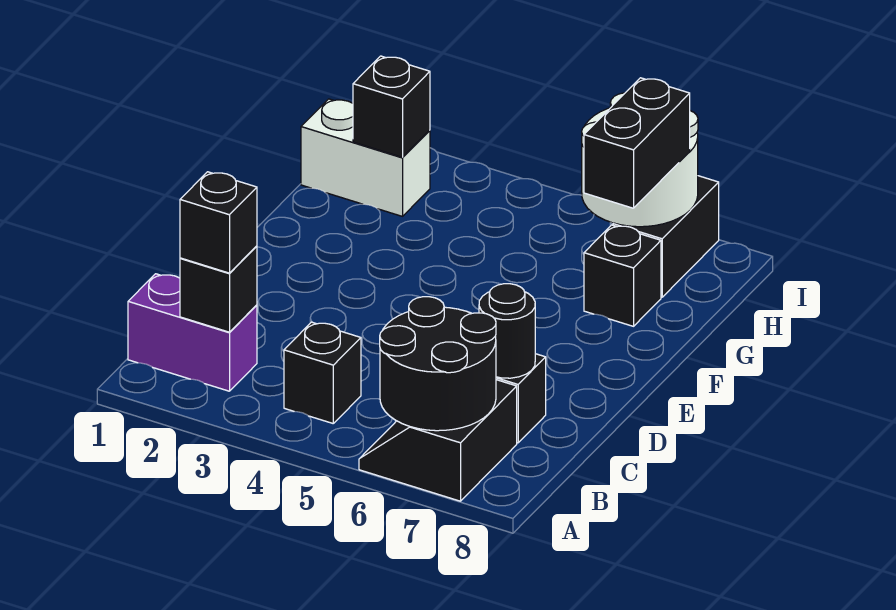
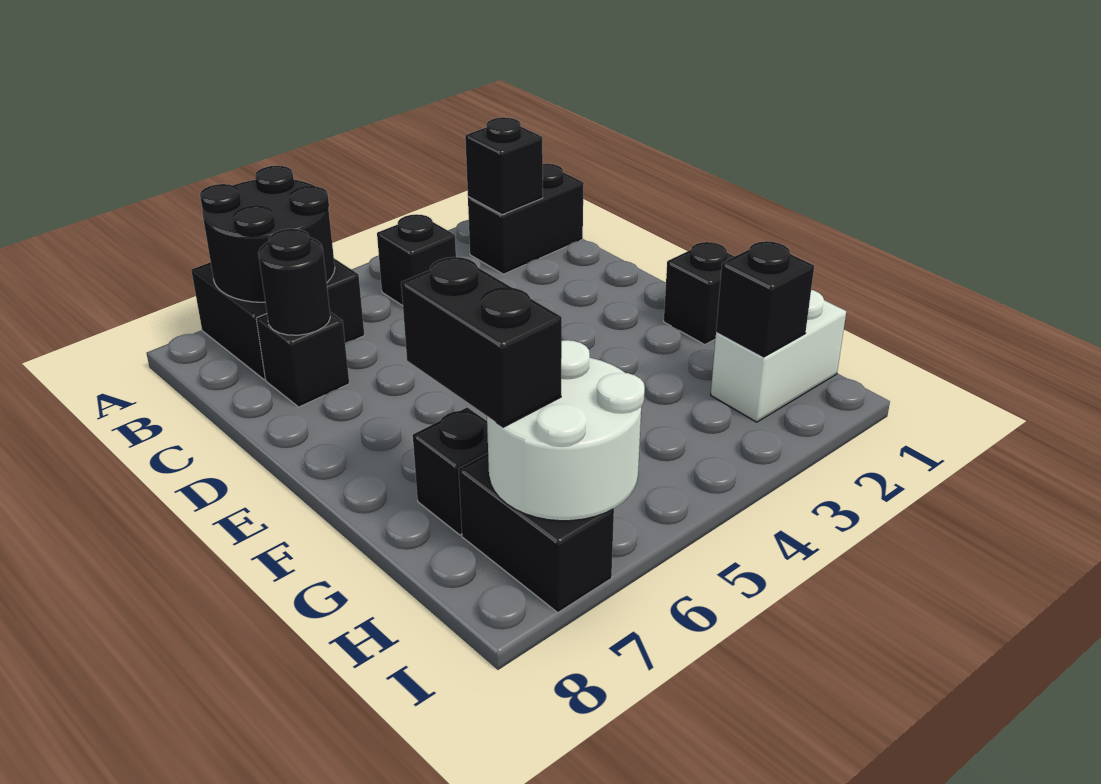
black 2x2 slope [359,380,517,501] -> black 2x2 brick [191,259,364,380]
purple 1x2 brick [128,274,257,391] -> black 1x2 brick [468,164,584,274]
black 1x1 brick [180,172,257,273] -> black 1x1 brick moved to [664,242,734,345]

